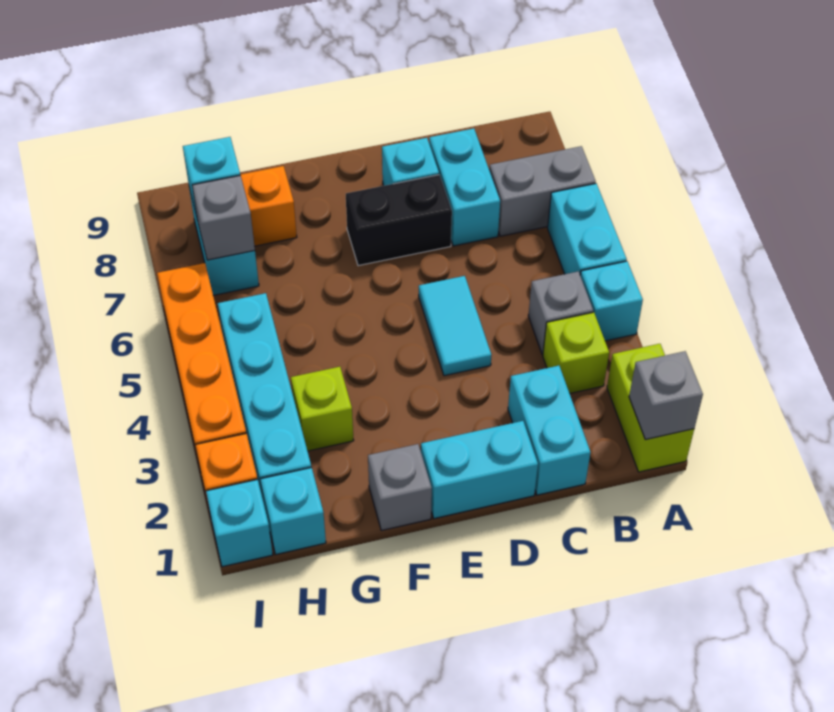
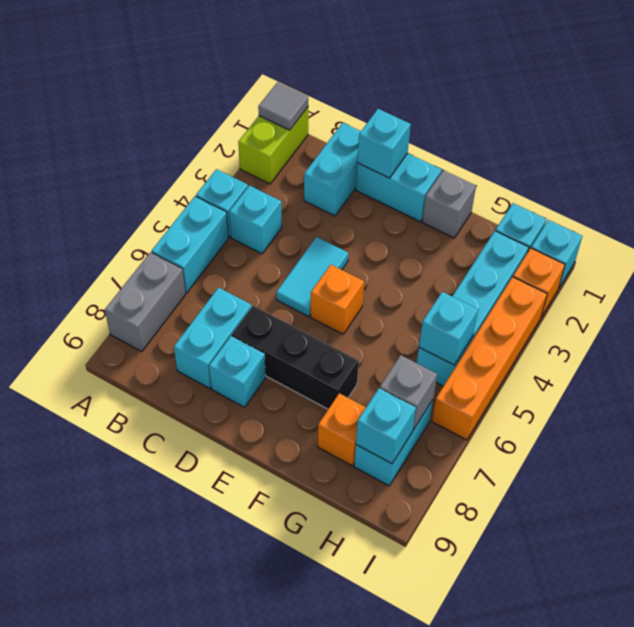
grey 1x1 brick [629,351,703,439] -> grey 1x1 tile [258,82,308,130]
grey 1x2 brick [489,146,596,236] -> grey 1x2 brick turned to [105,252,186,351]
lime 1x1 brick [543,312,609,393] -> none
grey 1x1 brick [528,272,593,355] -> cyan 1x1 brick [229,186,282,254]
none -> cyan 1x1 brick [358,109,411,178]
black 1x2 brick [346,175,452,266] -> black 1x3 brick [232,306,359,409]
none -> orange 1x1 brick [311,265,364,334]
lime 1x1 brick [291,367,354,451] -> none
none -> cyan 1x1 brick [419,292,478,365]

